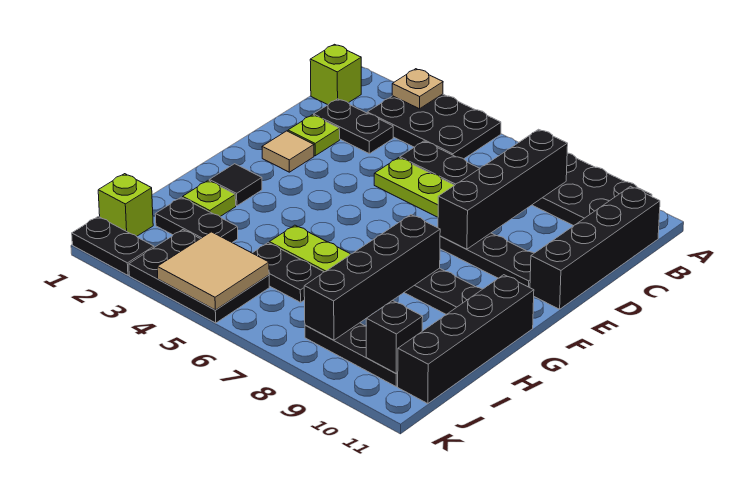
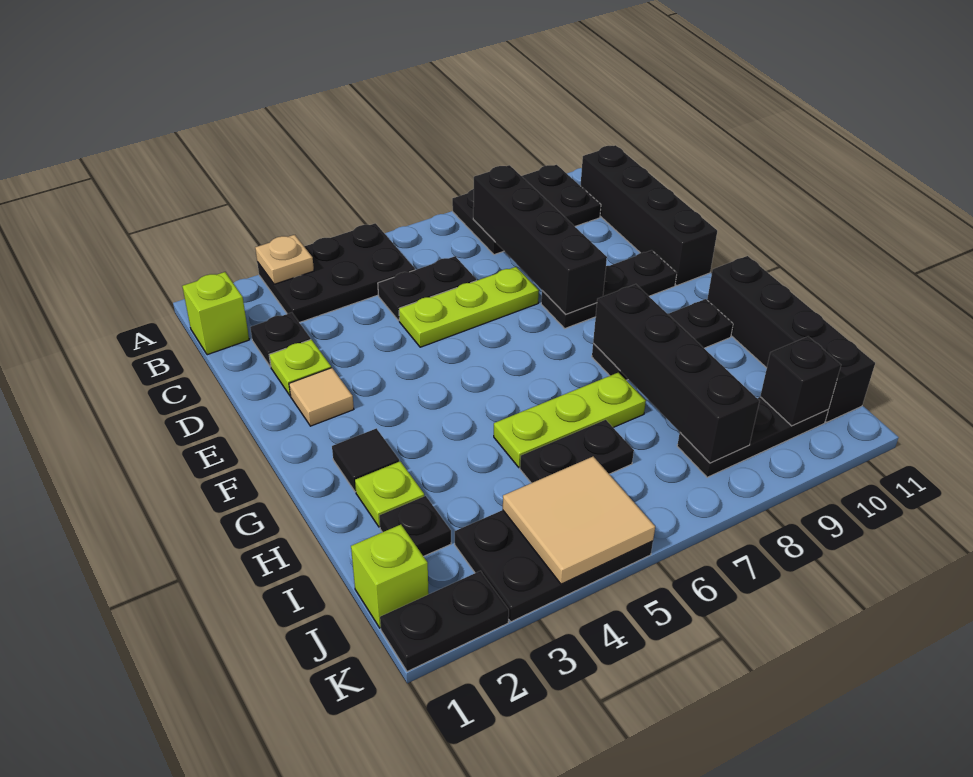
black 1x2 plate [314,99,393,154] -> black 1x1 plate [250,313,311,367]
black 1x2 plate [155,197,238,242] -> black 1x1 plate [379,496,451,556]

